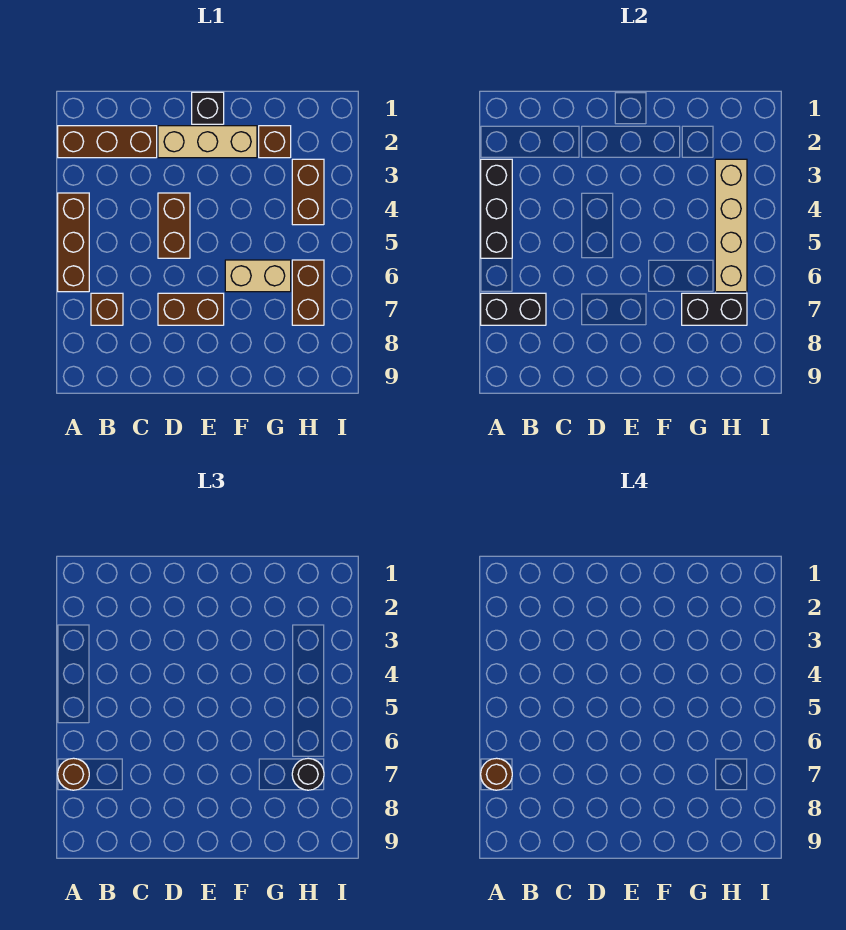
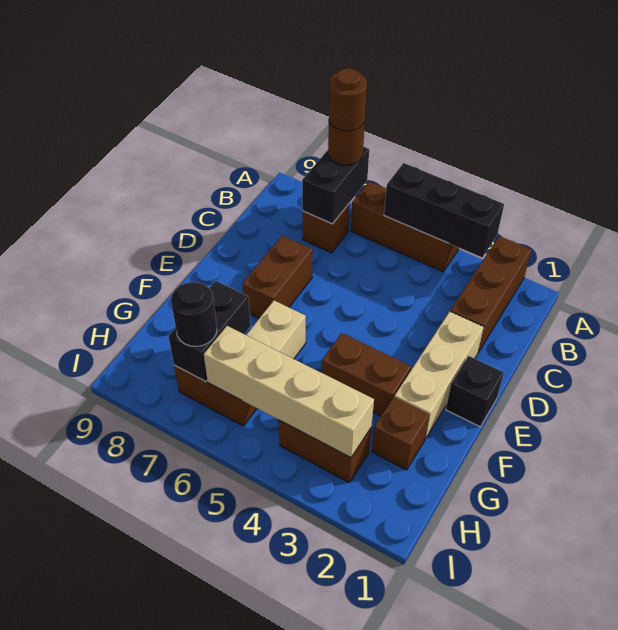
brown 1x2 brick [158,193,190,258] -> brown 1x2 brick moved to [322,333,411,416]

